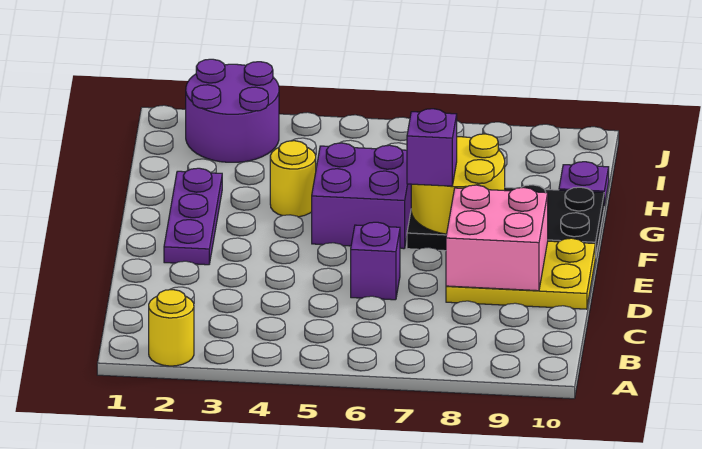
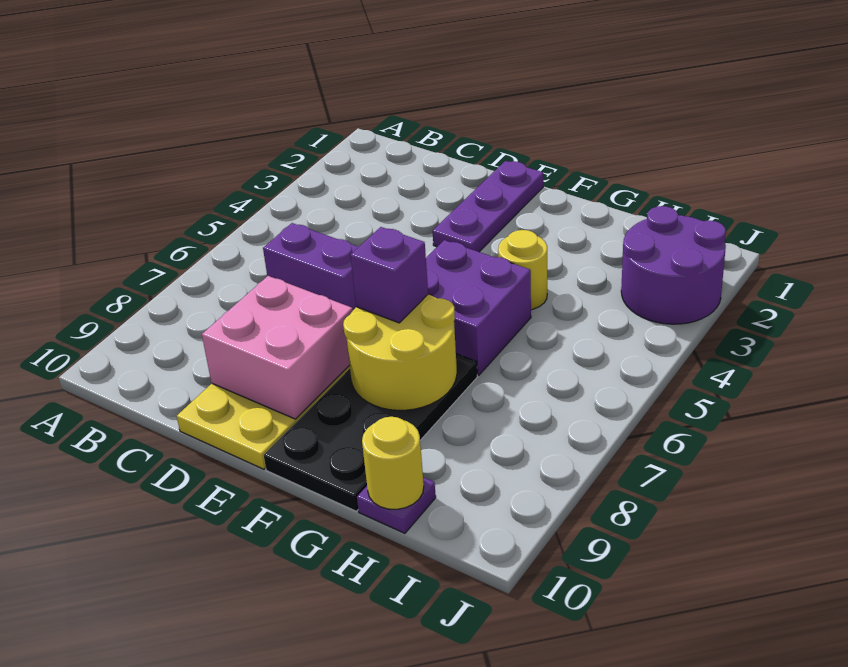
yellow 1x1 round brick [149,290,194,366] -> yellow 1x1 round brick moved to [362,417,424,509]
purple 1x1 brick [351,222,400,300] -> purple 1x2 brick [263,223,358,310]
purple 1x3 plate [164,168,222,265] -> purple 1x3 plate turned to [433,161,543,252]

